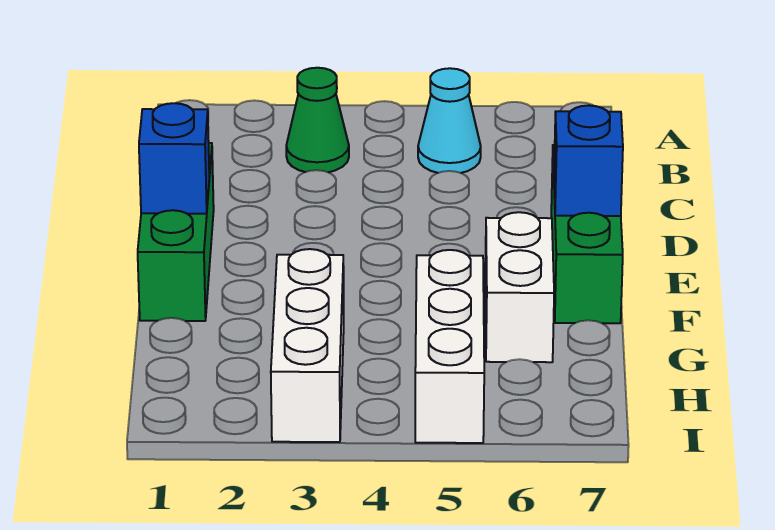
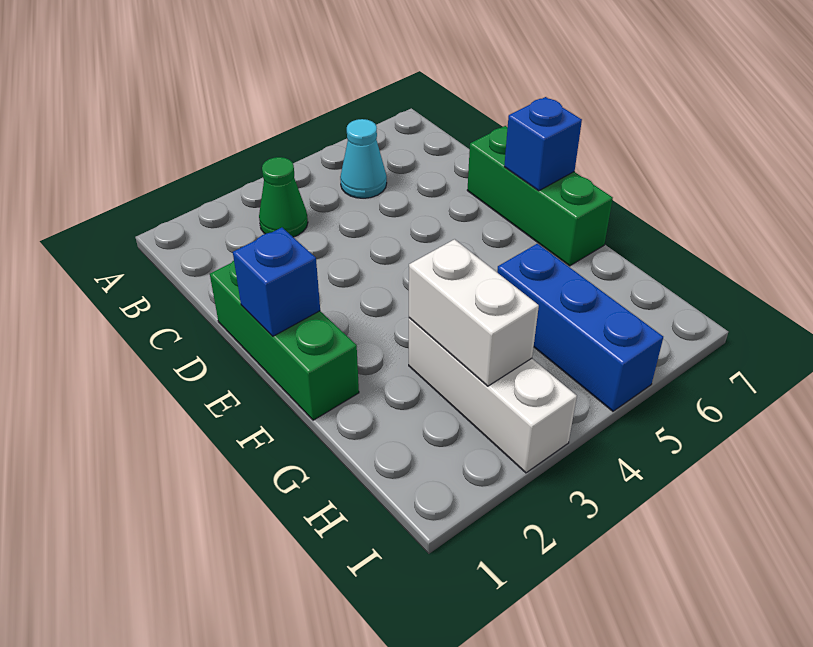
white 1x2 brick [485,212,554,362] -> white 1x2 brick moved to [409,239,539,386]
white 1x3 brick [415,250,484,443] -> blue 1x3 brick [497,244,663,411]

